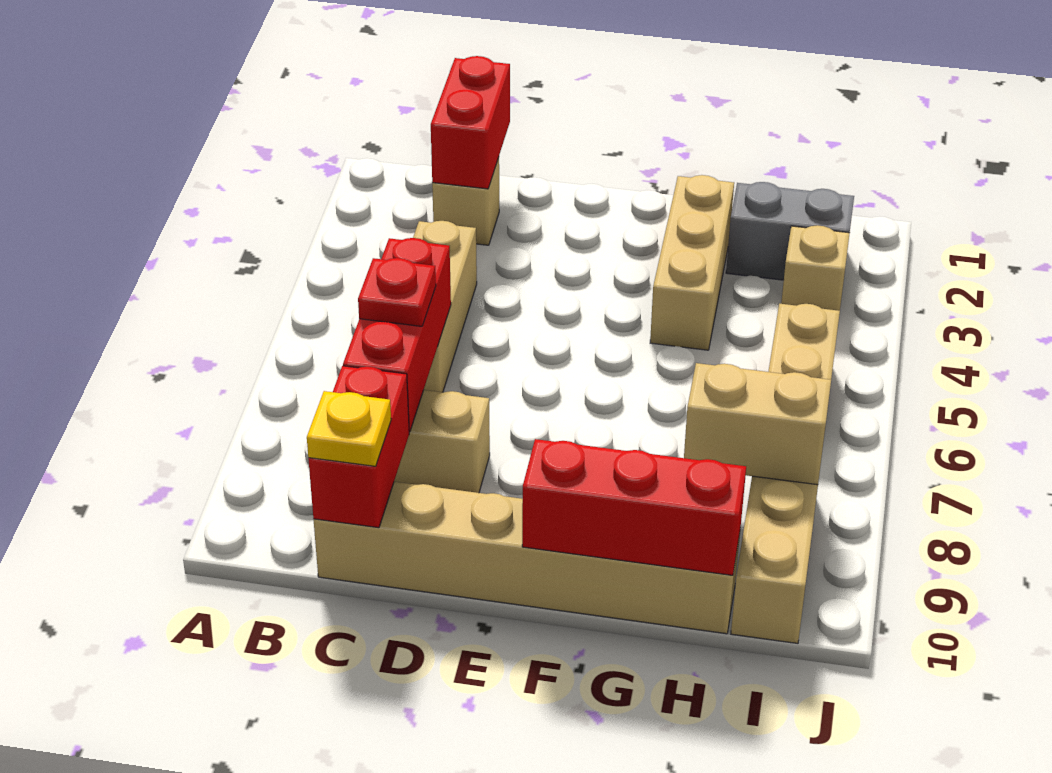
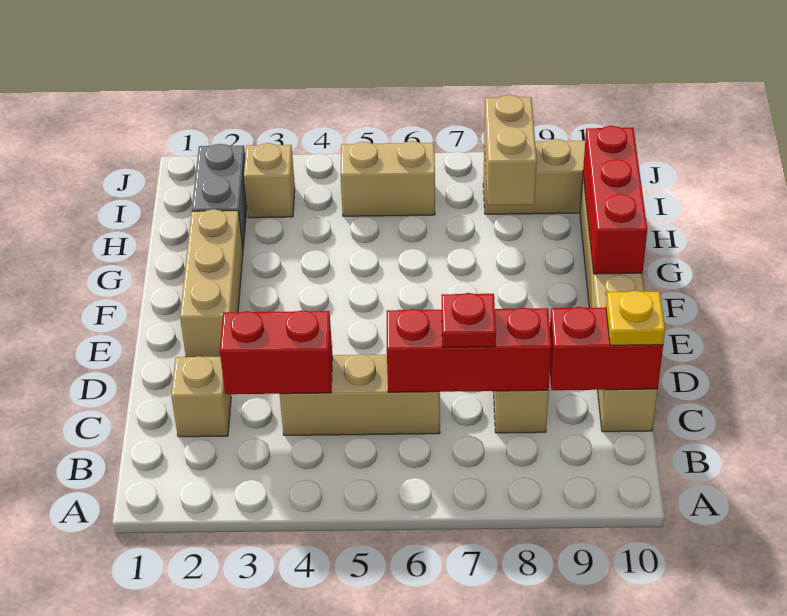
red 1x2 brick [431,56,510,189] -> red 1x2 brick moved to [220,310,332,394]
tan 1x3 brick [650,175,734,350] -> tan 1x3 brick turned to [180,209,243,357]

